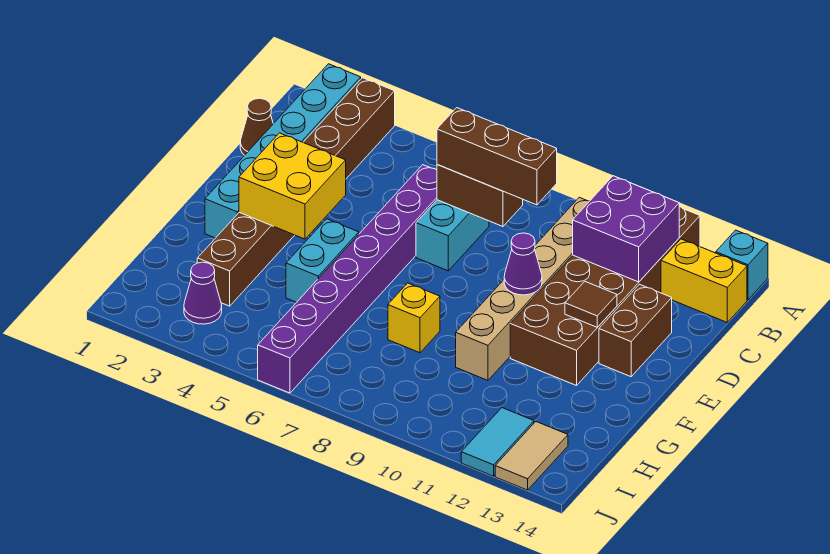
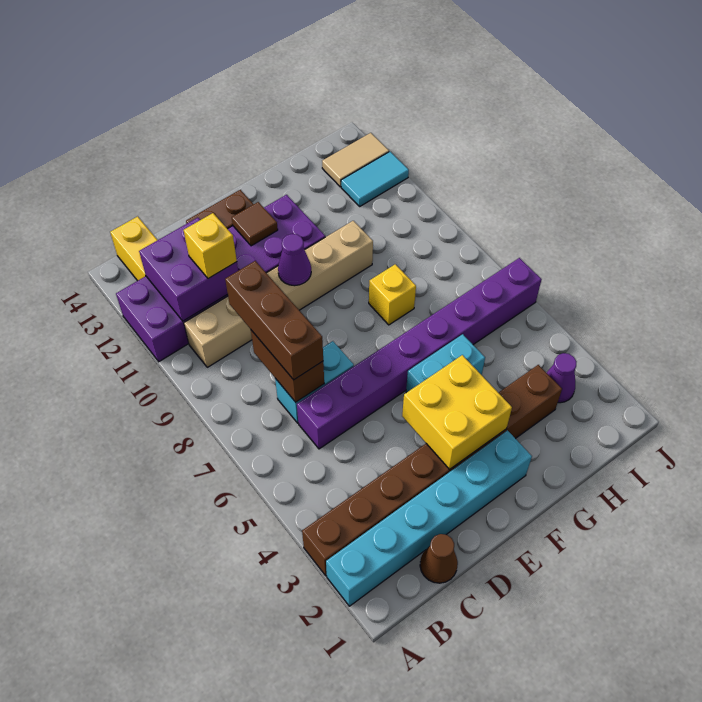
brown 2x6 brick [510,207,700,386] -> purple 2x6 brick [116,195,325,362]
cyan 1x1 brick [716,230,768,300] -> none
none -> yellow 1x1 brick [183,213,237,279]

